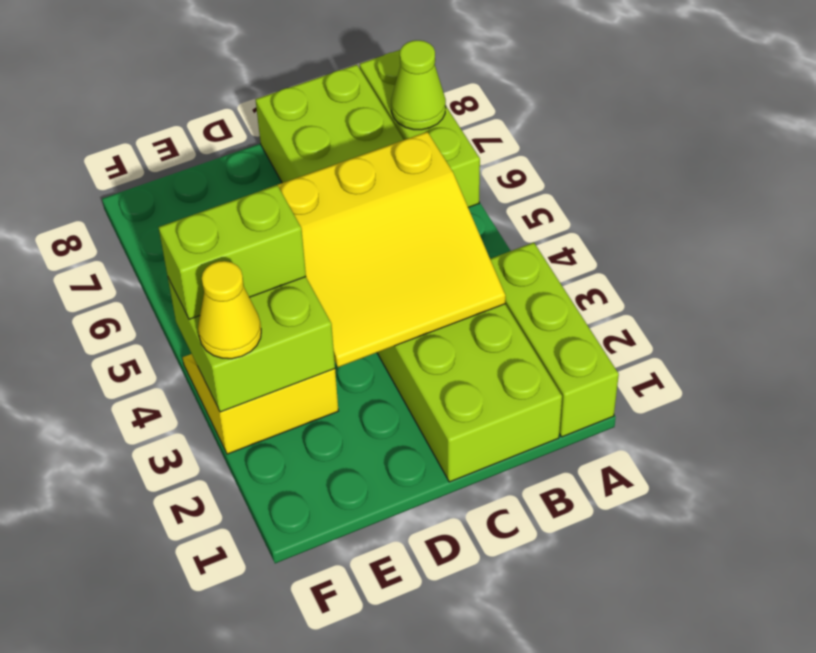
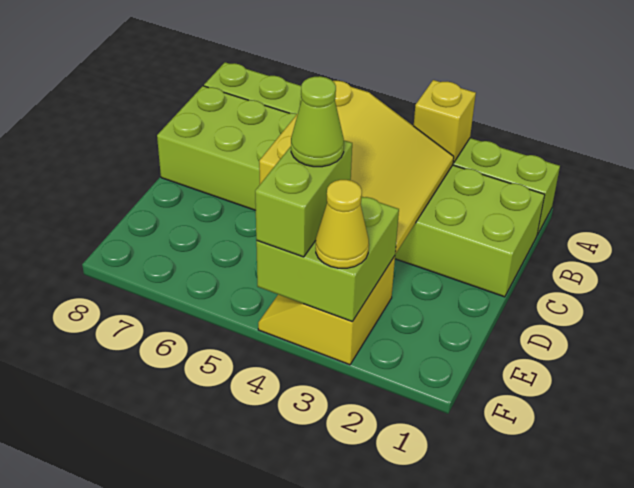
none -> yellow 1x1 brick [414,80,476,163]
lime 1x1 cone [391,40,446,130] -> lime 1x1 cone moved to [291,76,344,167]

